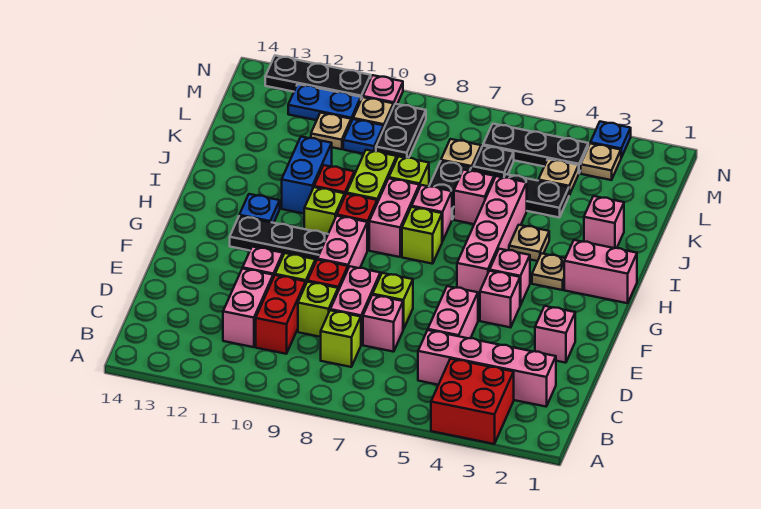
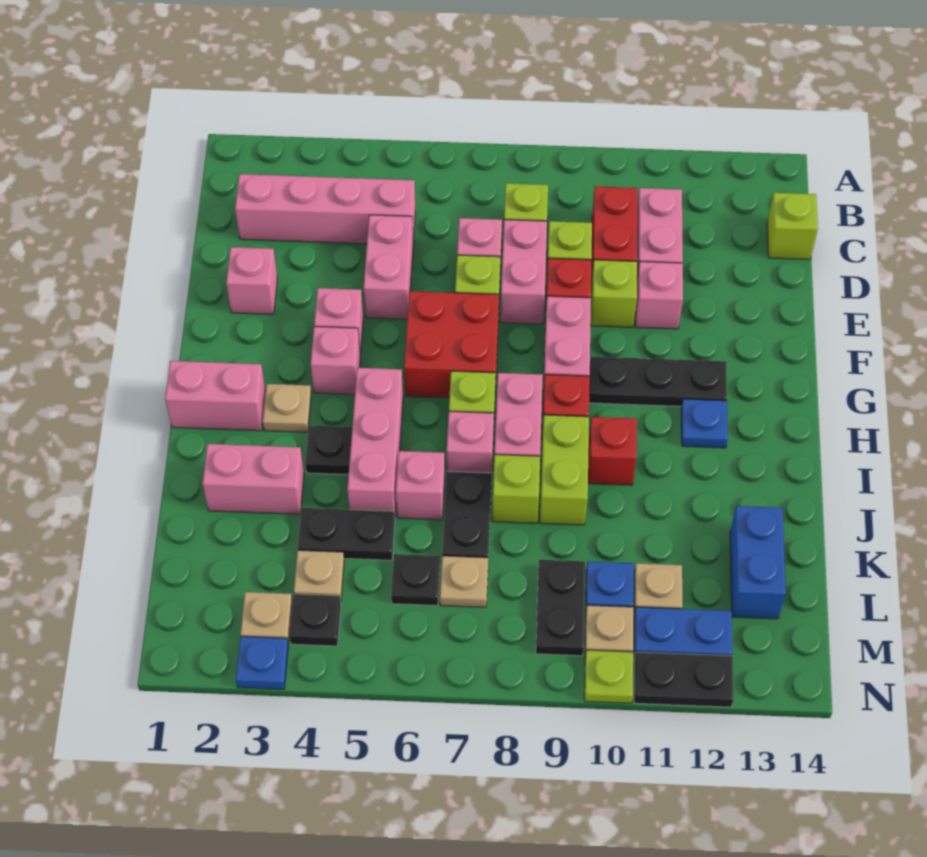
red 2x2 brick [431,359,514,444] -> red 2x2 brick moved to [404,291,499,398]
pink 1x4 brick [457,176,527,297] -> pink 1x3 brick [348,368,403,512]
lime 1x1 brick [304,187,345,234] -> lime 1x1 brick moved to [767,193,818,259]
tan 1x1 plate [509,225,549,261] -> black 1x1 plate [305,425,352,475]
blue 1x2 brick [282,137,332,214] -> blue 1x2 brick moved to [730,506,786,619]
pink 1x1 brick [584,196,624,248] -> pink 1x2 brick [203,444,304,514]
black 1x3 plate [483,124,588,173] -> black 1x1 plate [290,594,341,646]
pink 1x1 plate [363,75,403,107] -> lime 1x1 plate [584,650,633,703]
black 1x3 plate [265,55,371,99] -> black 1x2 plate [634,652,733,707]

